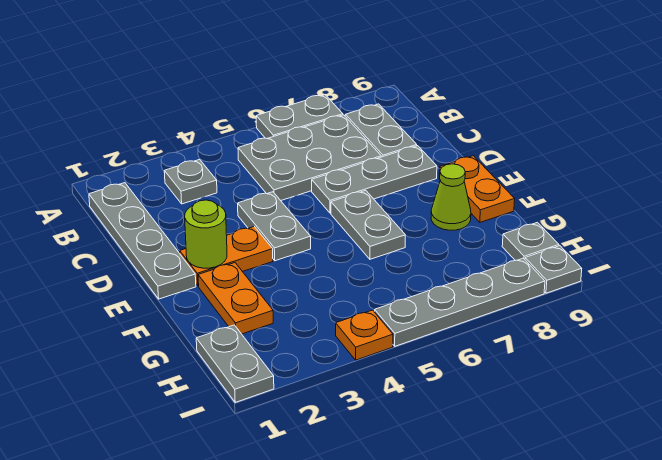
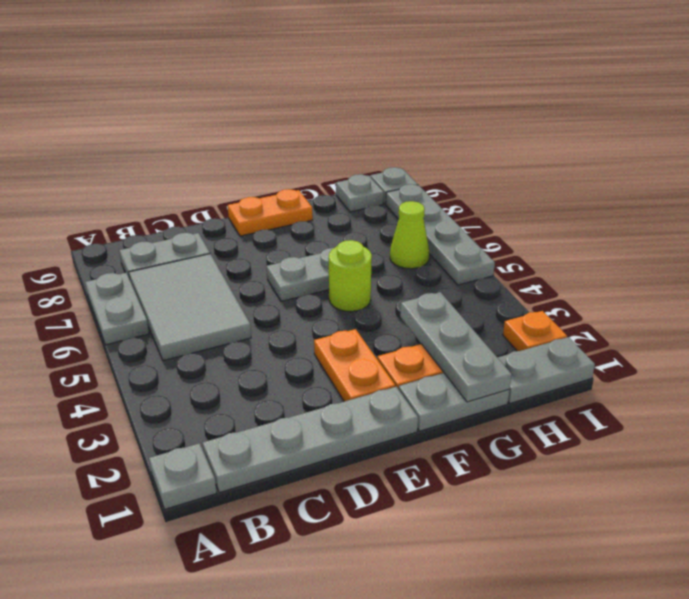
grey 1x1 plate [164,160,217,204] -> grey 1x1 plate moved to [149,443,217,509]
grey 2x3 plate [238,115,381,201] -> grey 2x3 tile [129,254,251,361]
grey 1x2 plate [238,192,311,261] -> grey 1x2 plate moved to [399,373,509,431]
grey 1x3 plate [312,146,437,213] -> grey 1x3 plate moved to [400,292,512,402]
lime 1x1 round brick [185,200,227,268] -> lime 1x1 round brick moved to [329,240,372,312]
lime 1x1 cone [431,164,471,230] -> lime 1x1 cone moved to [390,201,429,269]
orange 1x1 plate [336,310,393,360] -> orange 1x1 plate moved to [503,311,567,351]

